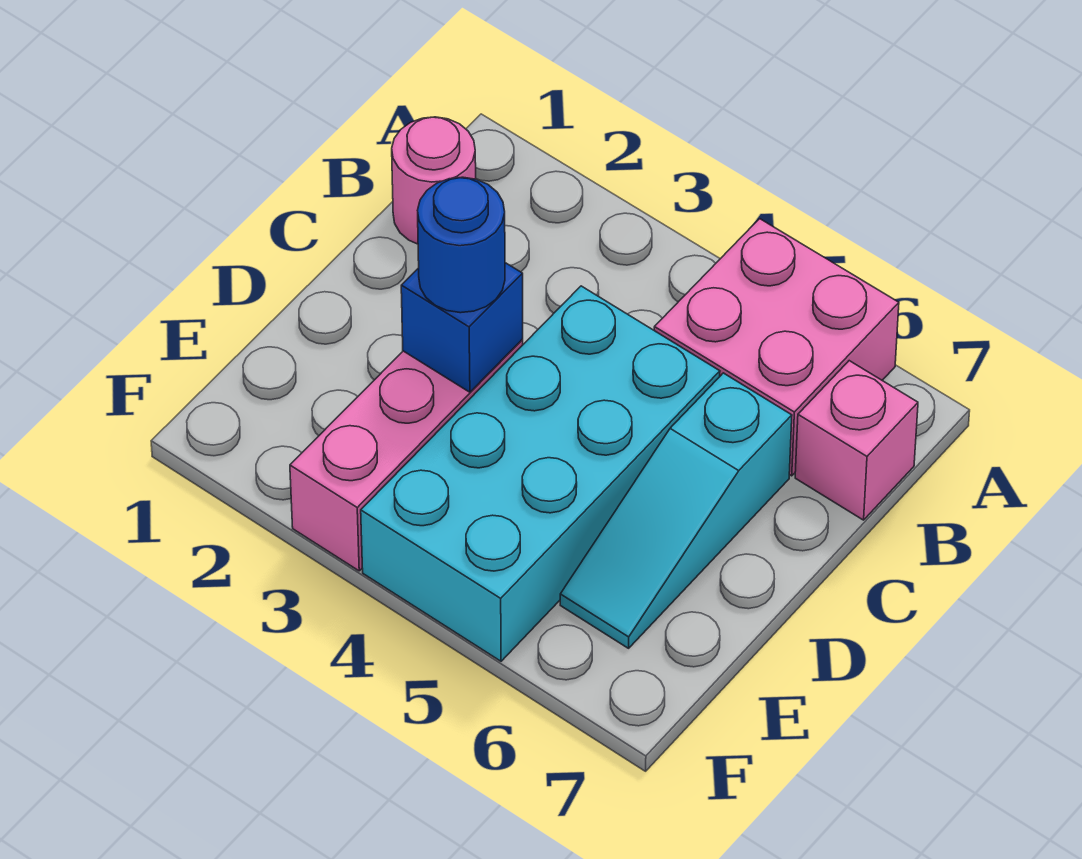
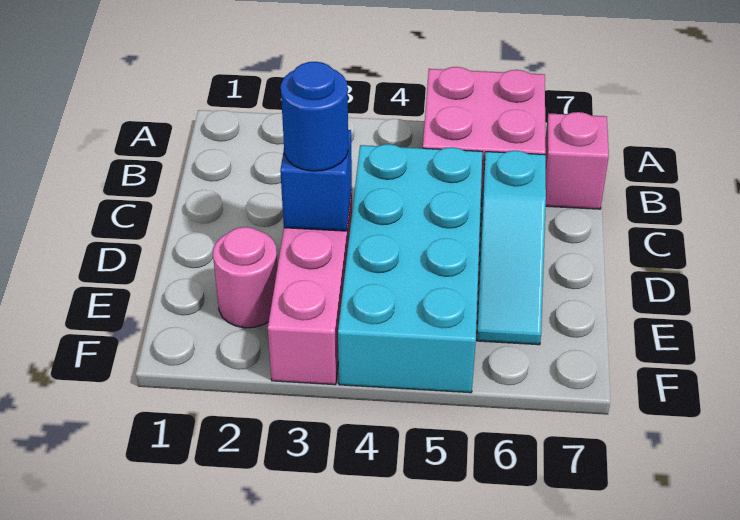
pink 1x1 round brick [392,117,476,244] -> pink 1x1 round brick moved to [213,227,278,328]

